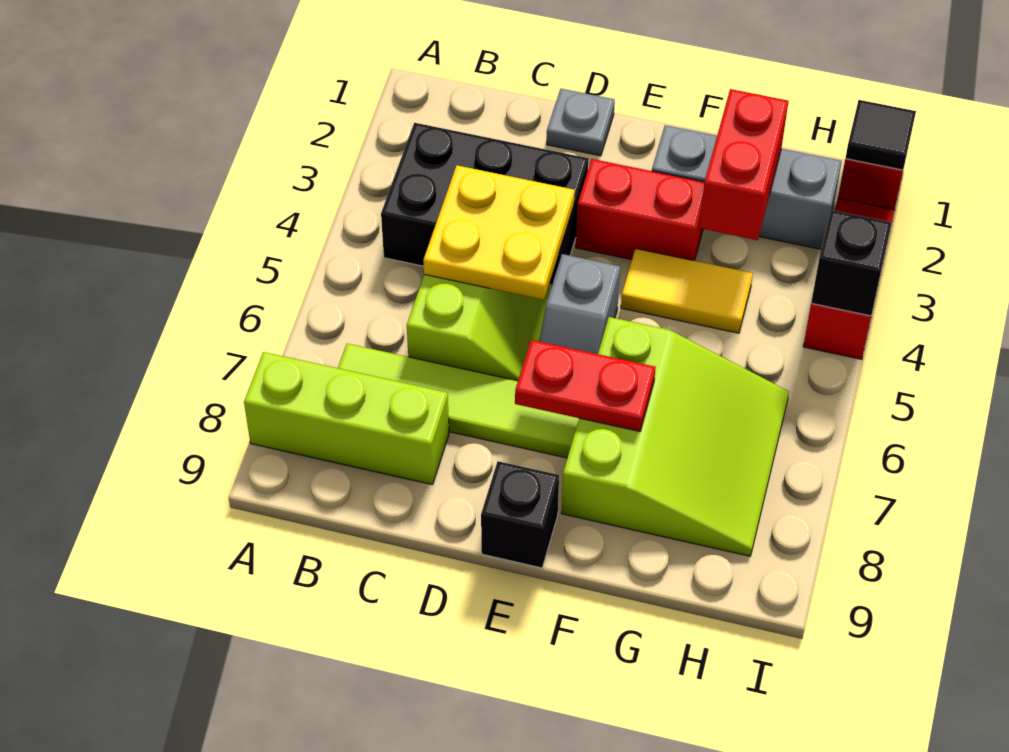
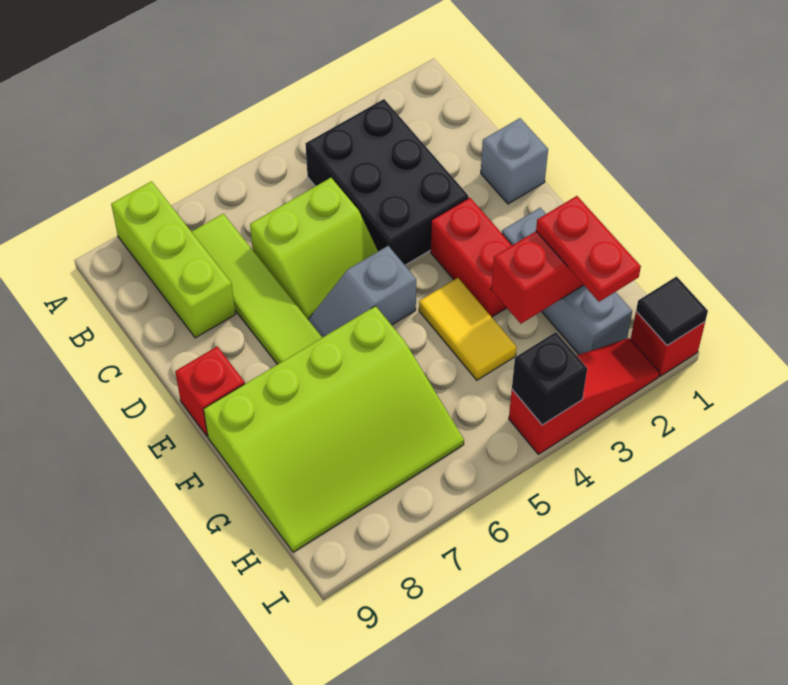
yellow 2x2 plate [423,165,575,300] -> none
grey 1x1 plate [547,89,615,156] -> grey 1x1 brick [481,118,548,204]
red 1x2 plate [515,340,656,431] -> red 1x2 plate moved to [536,196,641,302]
black 1x1 brick [481,461,559,568] -> red 1x1 brick [175,347,245,436]
lime 3x3 slope [561,317,789,556] -> lime 3x4 slope [204,306,464,552]

